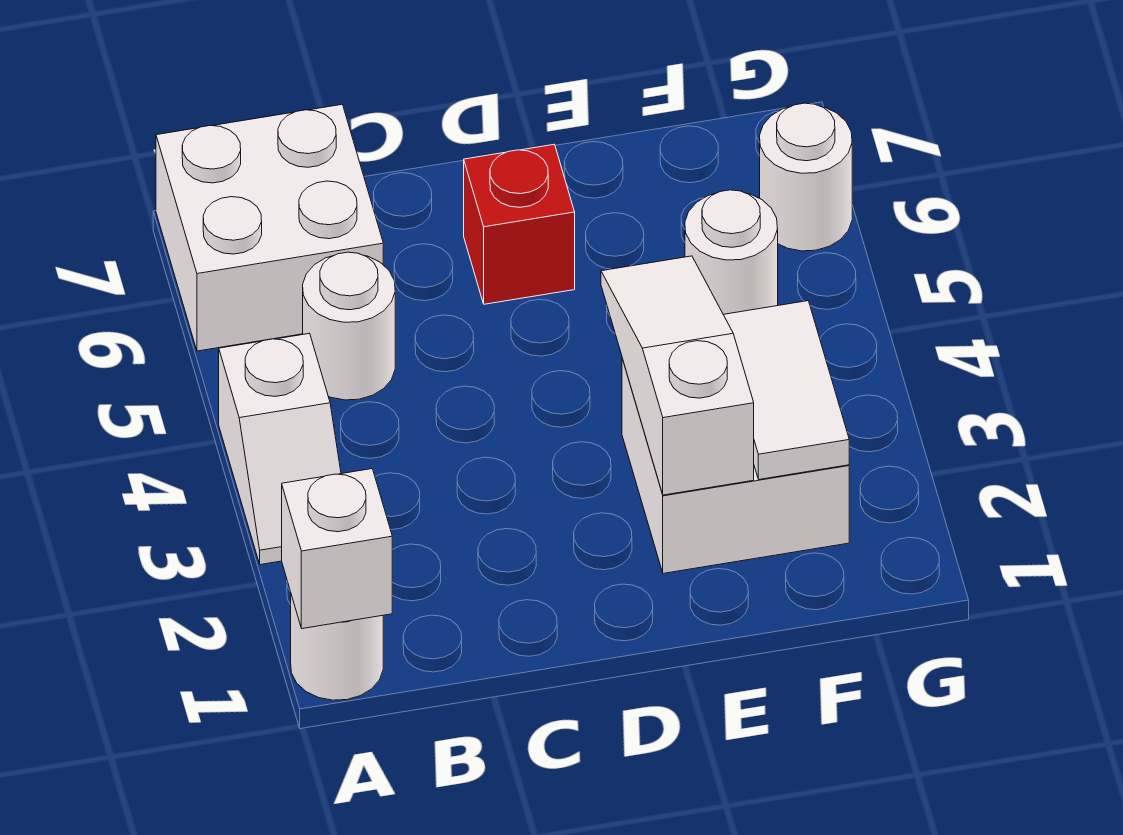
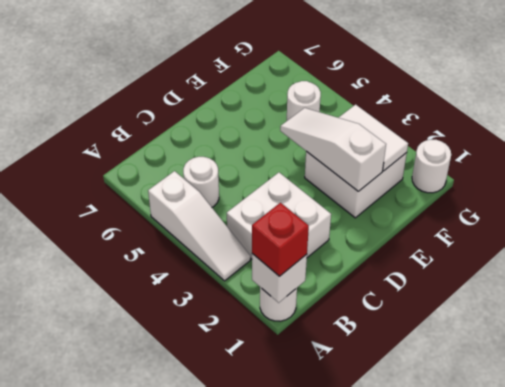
white 1x2 slope [219,333,341,565] -> white 1x3 slope [148,171,250,281]
white 2x2 brick [156,105,383,351] -> white 2x2 brick moved to [227,173,331,259]
red 1x1 brick [464,145,575,304] -> red 1x1 brick moved to [252,203,309,276]
white 1x1 round brick [760,103,852,251] -> white 1x1 round brick moved to [412,140,451,193]

